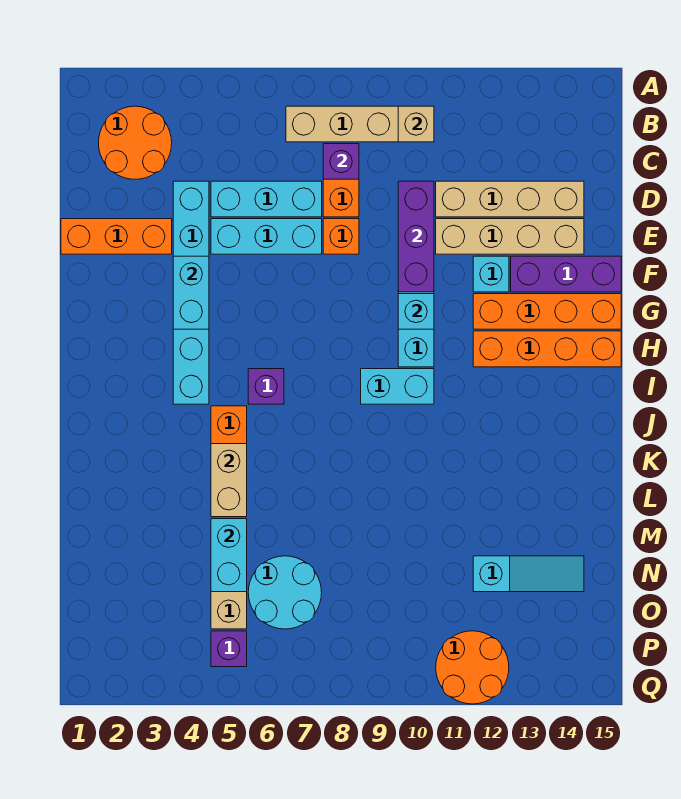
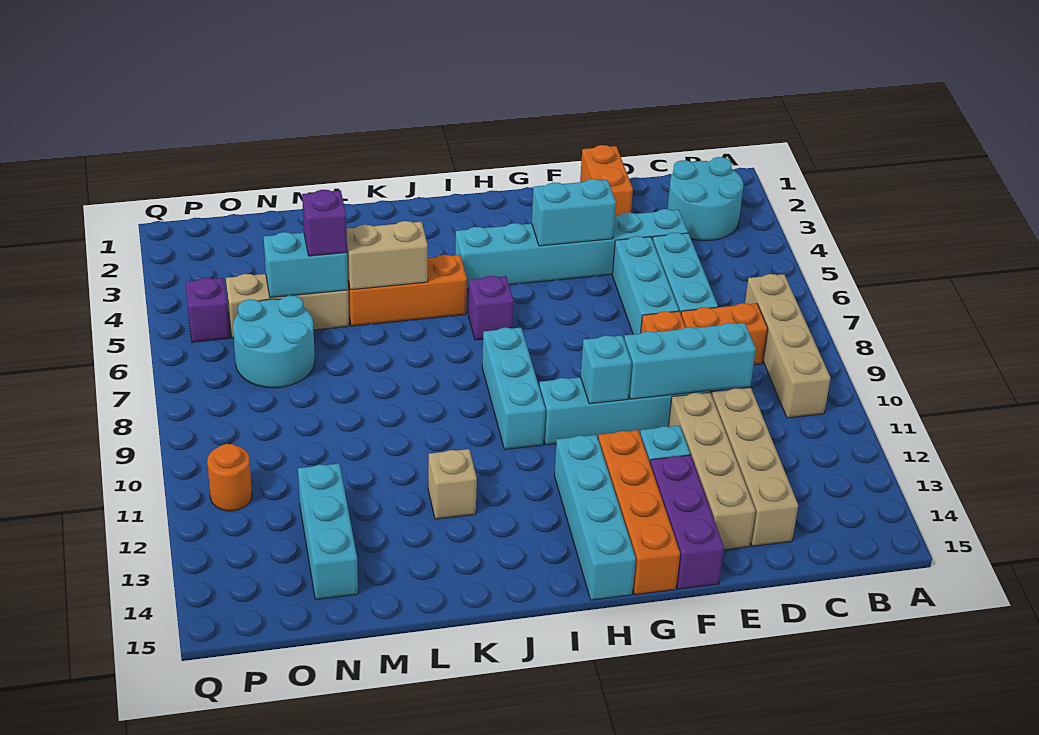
orange 2x2 round brick [99,106,172,179] -> cyan 2x2 round brick [667,157,743,241]
tan 1x1 brick [398,106,434,142] -> tan 1x1 brick moved to [428,449,477,519]
purple 1x1 brick [323,144,359,179] -> purple 1x1 brick moved to [302,190,347,256]
purple 1x3 brick [398,181,434,292] -> cyan 1x3 brick [624,323,756,399]
orange 1x3 brick [61,219,172,254] -> orange 1x2 brick [580,145,633,216]
orange 1x4 brick [473,331,621,367] -> cyan 1x4 brick [554,435,636,600]
cyan 1x2 brick [361,369,434,404] -> cyan 1x3 brick [482,328,546,449]
cyan 1x3 slope [473,556,584,592] -> cyan 1x3 brick [298,464,358,599]
orange 2x2 round brick [436,631,509,704] -> orange 1x1 round brick [207,444,252,511]

